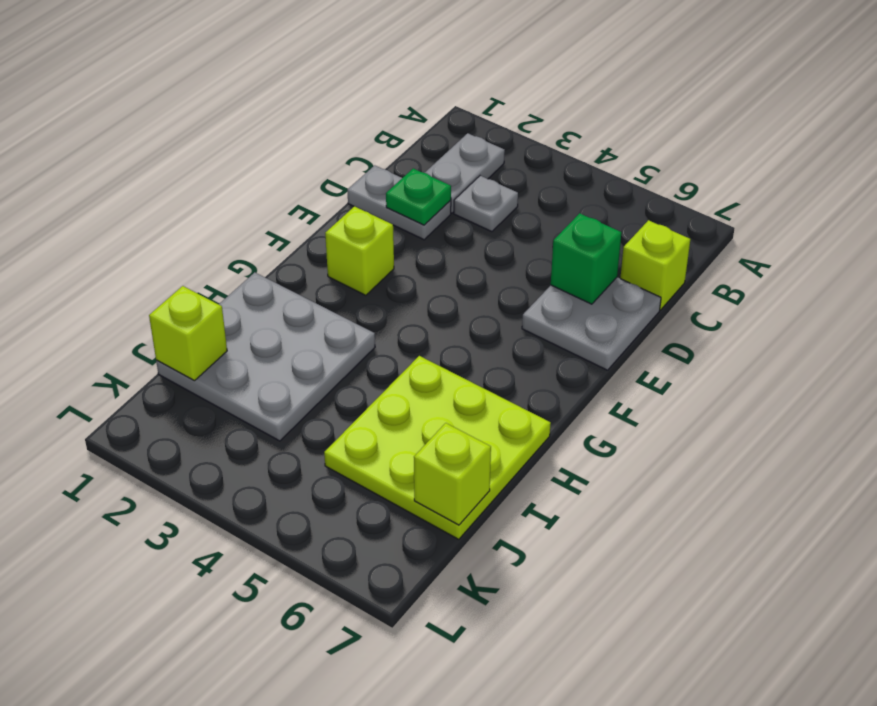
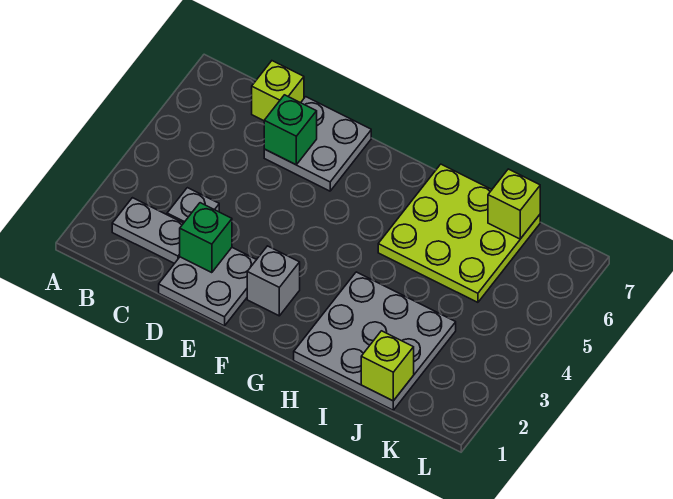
grey 1x2 plate [347,165,451,240] -> grey 2x2 plate [159,248,256,326]
green 1x1 plate [386,168,451,225] -> green 1x1 brick [180,203,232,273]
lime 1x1 brick [325,206,394,295] -> grey 1x1 brick [247,246,300,316]

